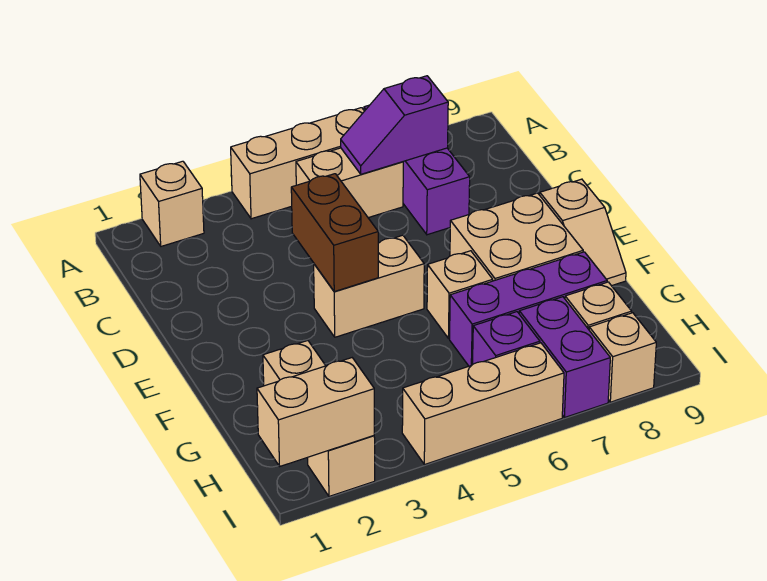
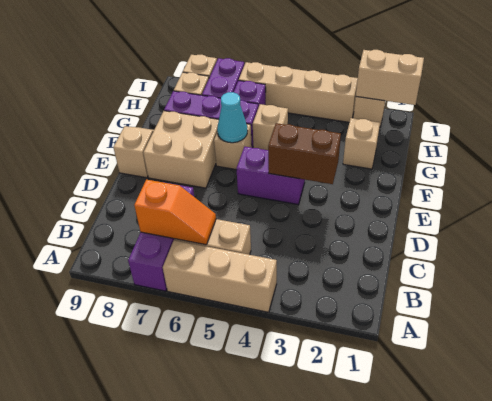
tan 1x1 brick [140,161,204,246] -> tan 1x1 brick moved to [253,104,288,150]
purple 1x2 slope [341,76,448,174] -> orange 1x2 slope [134,180,216,245]
brown 1x2 brick [291,174,378,292] -> brown 1x2 brick turned to [268,123,341,184]
tan 1x2 brick [314,235,424,337] -> purple 1x2 brick [236,147,305,204]
none -> cyan 1x1 cone [217,92,248,143]
tan 1x3 brick [402,343,564,465] -> tan 1x4 brick [239,62,358,122]

